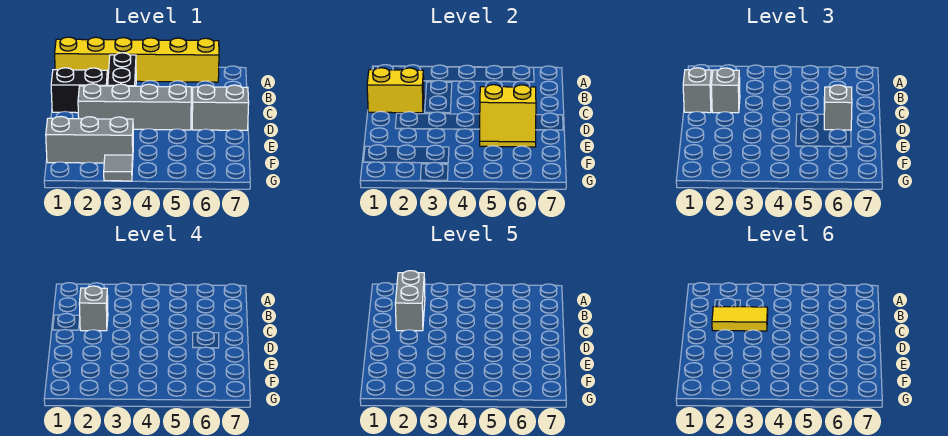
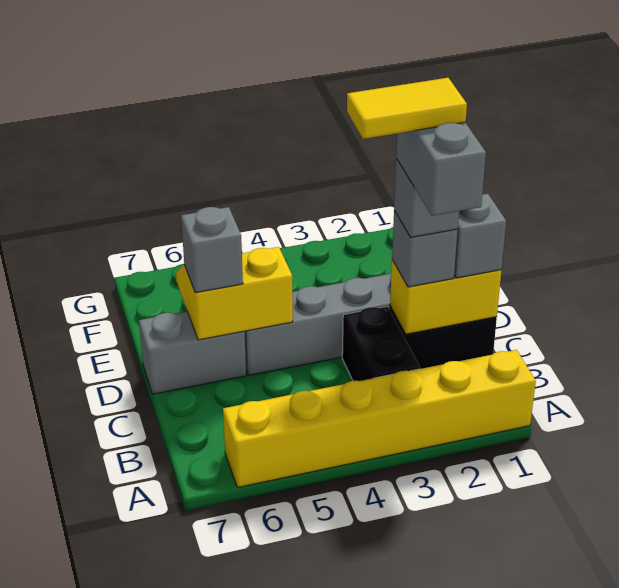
grey 1x3 brick [46,117,133,163] -> none
grey 1x1 tile [104,155,133,181] -> none

